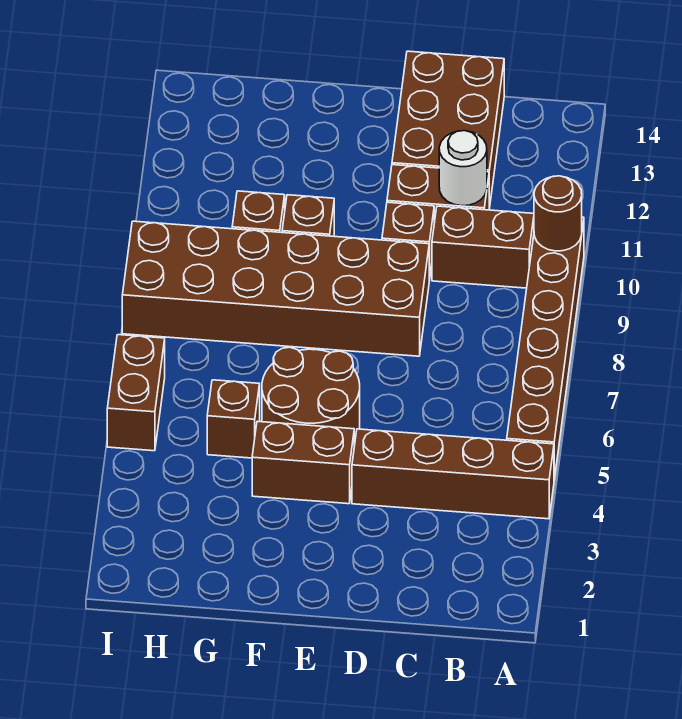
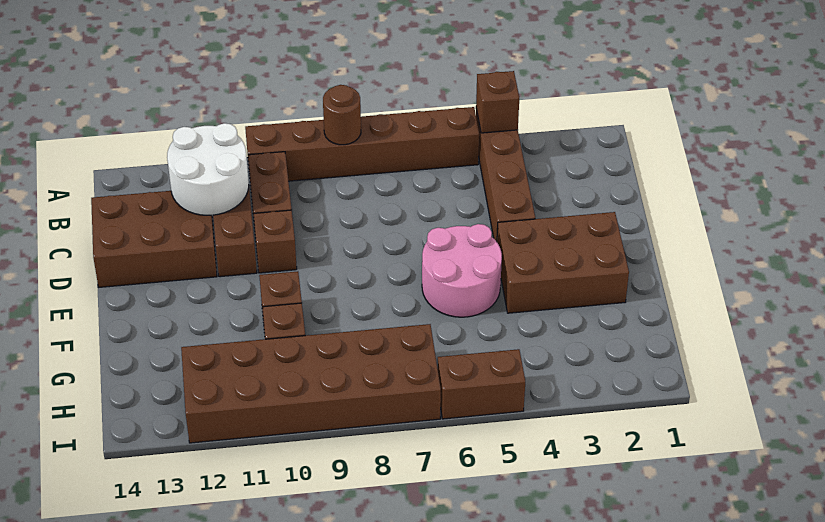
brown 1x1 round brick [534,176,582,251] -> brown 1x1 round brick moved to [323,85,361,145]
white 1x1 round brick [439,131,487,206] -> white 2x2 round brick [167,123,249,215]
brown 2x6 brick [122,221,429,356] -> brown 2x6 brick turned to [181,324,441,443]
brown 1x2 brick [252,421,354,504] -> brown 2x3 brick [497,212,629,313]
brown 2x2 round brick [262,347,360,442] -> pink 2x2 round brick [422,224,502,317]
brown 1x1 brick [207,380,260,458] -> brown 1x1 brick moved to [476,71,519,133]

